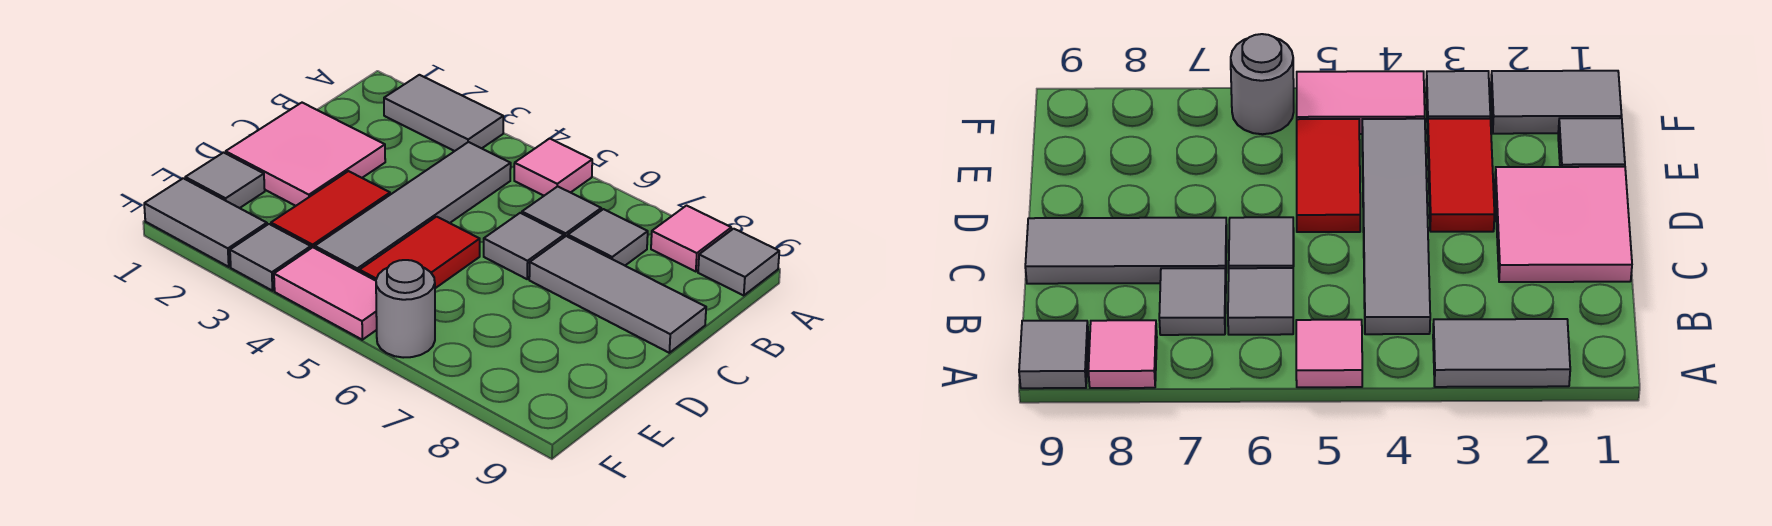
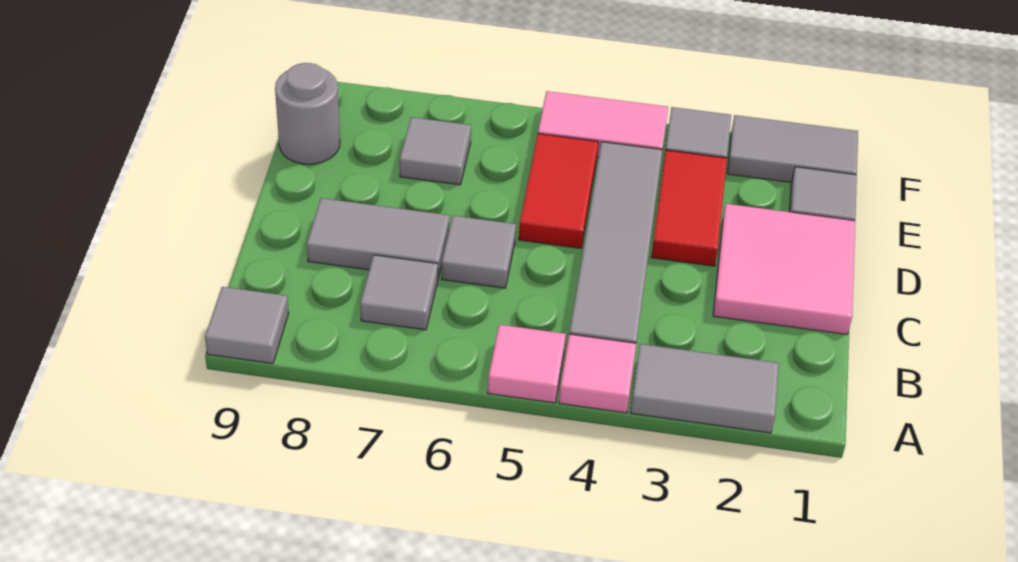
pink 1x1 tile [651,206,731,272] -> pink 1x1 tile moved to [559,334,636,413]
grey 1x1 tile [522,186,601,237] -> grey 1x1 tile moved to [400,117,471,185]
grey 1x3 tile [529,236,706,353] -> grey 1x2 tile [307,198,450,278]
grey 1x1 round brick [376,260,435,358] -> grey 1x1 round brick moved to [275,63,340,164]

